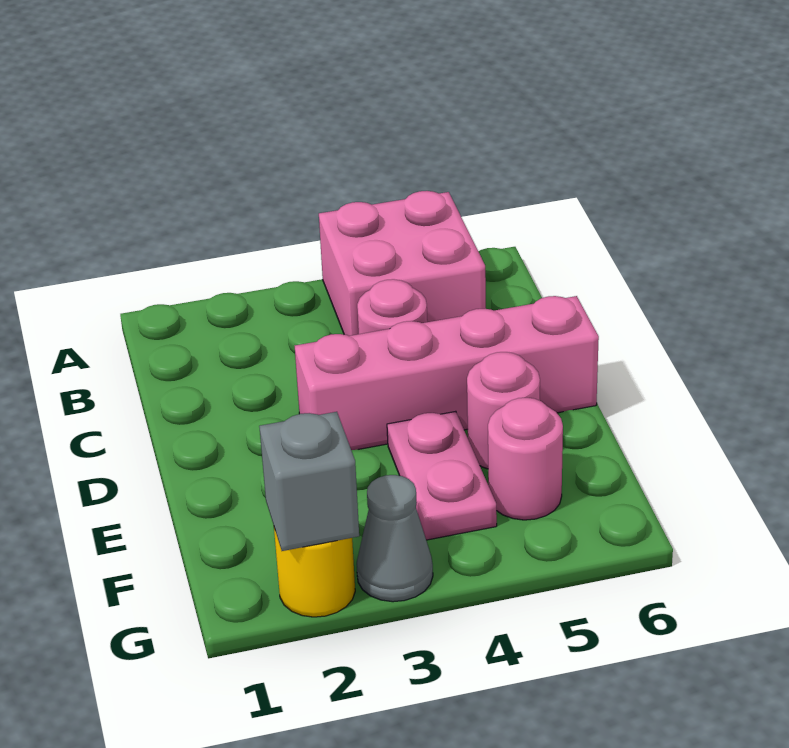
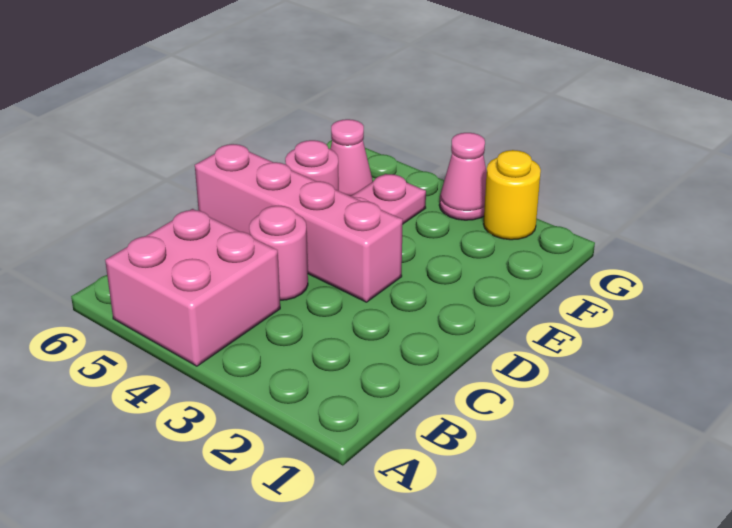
pink 1x1 round brick [488,398,563,520] -> pink 1x1 cone [330,119,373,196]
grey 1x1 brick [259,412,359,551] -> none
grey 1x1 cone [357,475,433,602] -> pink 1x1 cone [439,133,487,220]

